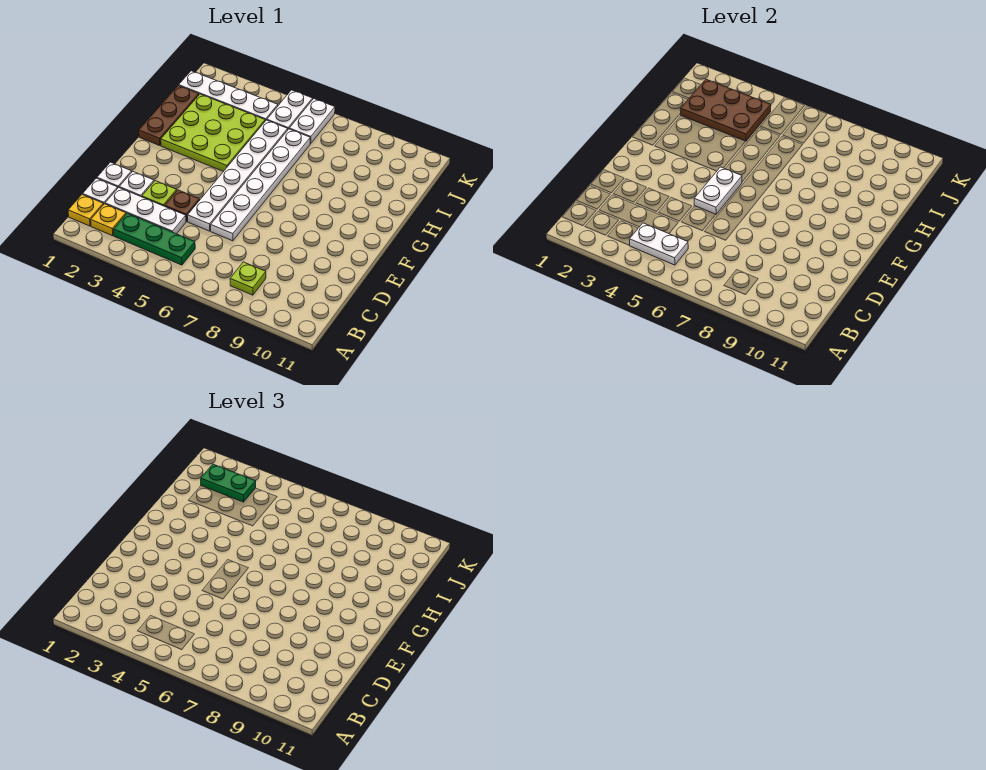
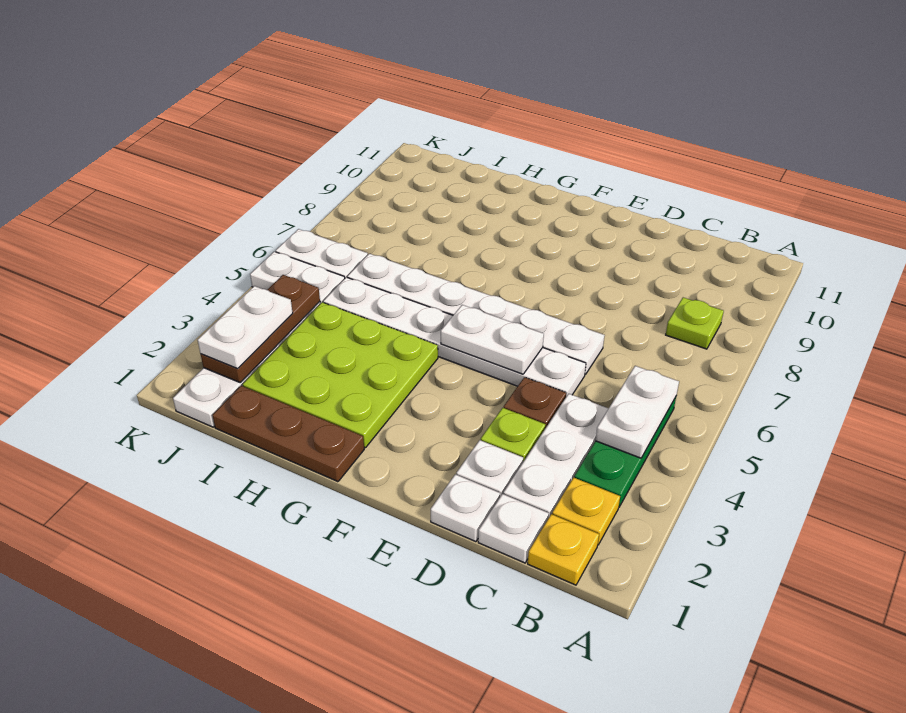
brown 2x3 plate [680,79,771,141] -> brown 1x3 plate [201,275,320,382]
green 1x2 plate [201,464,256,502] -> white 1x2 plate [198,286,293,369]

